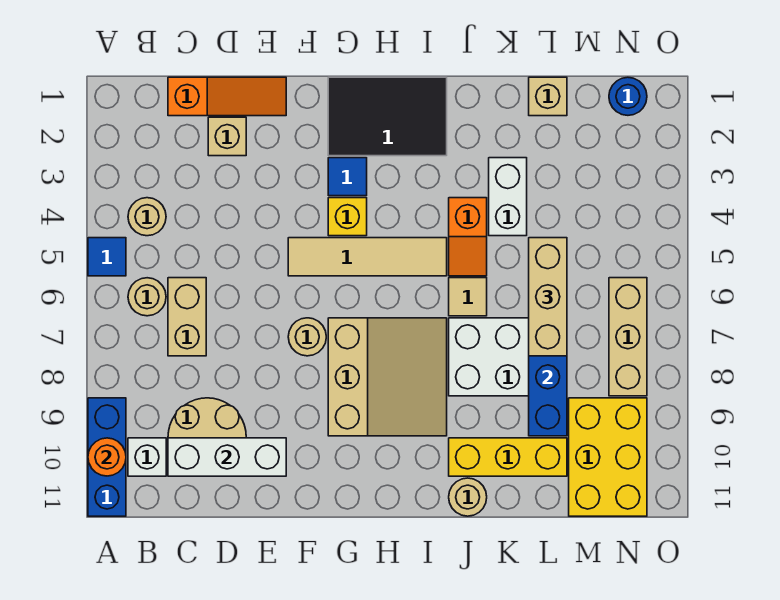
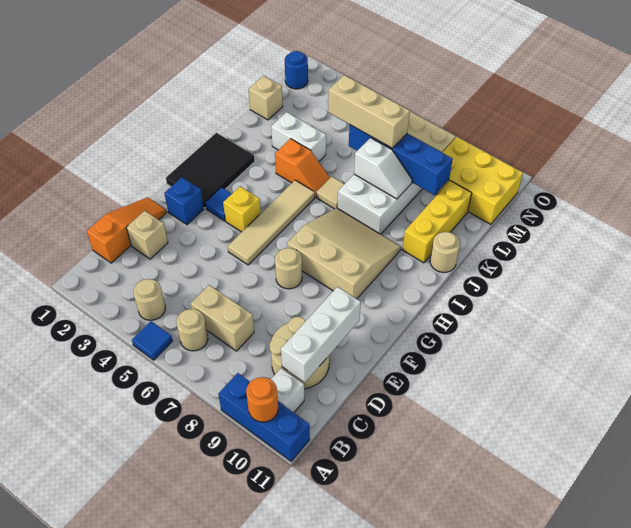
none -> blue 1x1 brick [164,177,204,225]
none -> white 1x2 slope [354,138,412,199]

